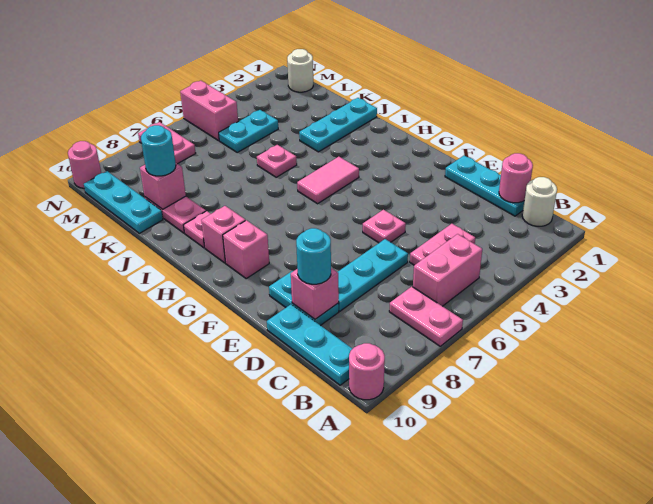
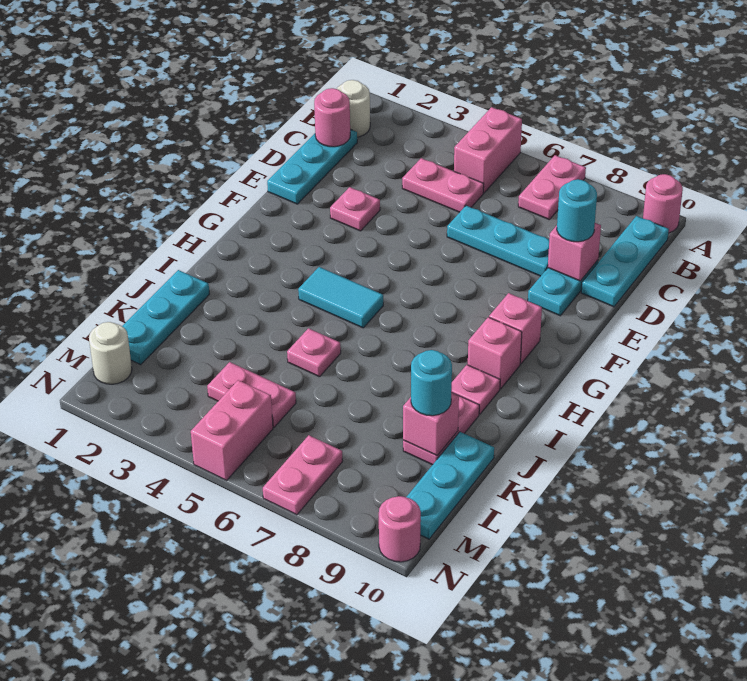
pink 1x2 brick [413,234,482,306] -> pink 1x2 brick turned to [454,107,522,193]
pink 1x1 plate [363,210,406,243] -> pink 1x1 plate moved to [330,187,380,231]
pink 1x2 tile [297,157,359,204] -> cyan 1x2 tile [298,267,383,328]
cyan 1x3 plate [299,98,377,152] -> cyan 1x3 plate turned to [122,270,209,365]
cyan 1x2 plate [219,110,278,152] -> pink 1x2 plate [207,362,296,427]

